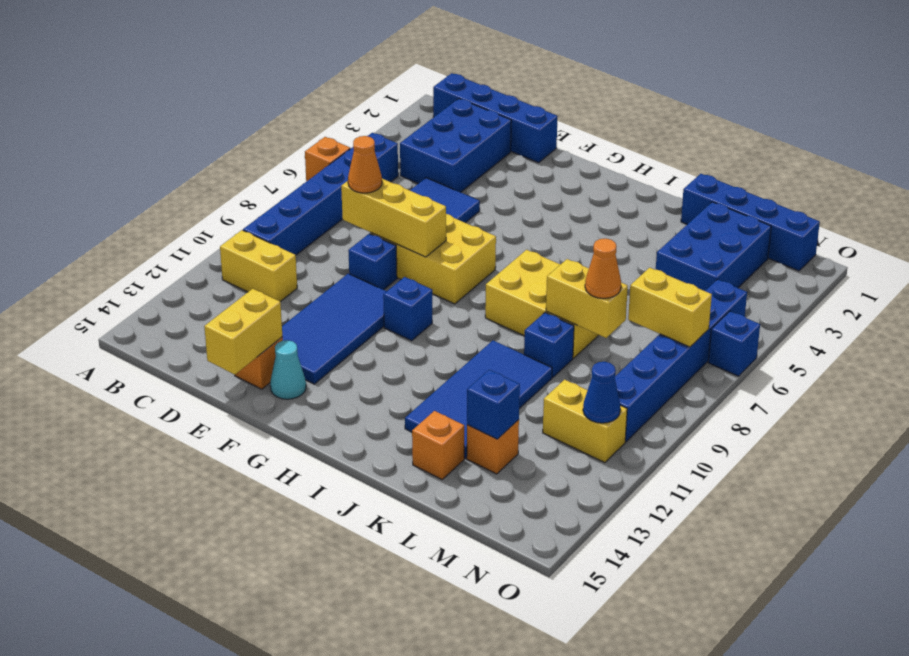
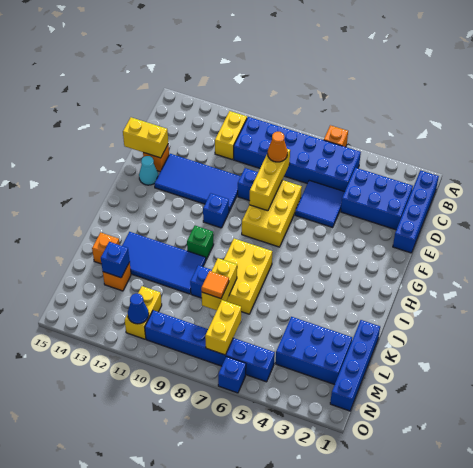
blue 1x6 brick [243,133,398,255] -> blue 2x6 brick [234,117,361,192]
none -> green 1x1 brick [187,226,214,260]
orange 1x1 cone [585,238,621,298] -> orange 1x1 tile [201,271,229,299]

